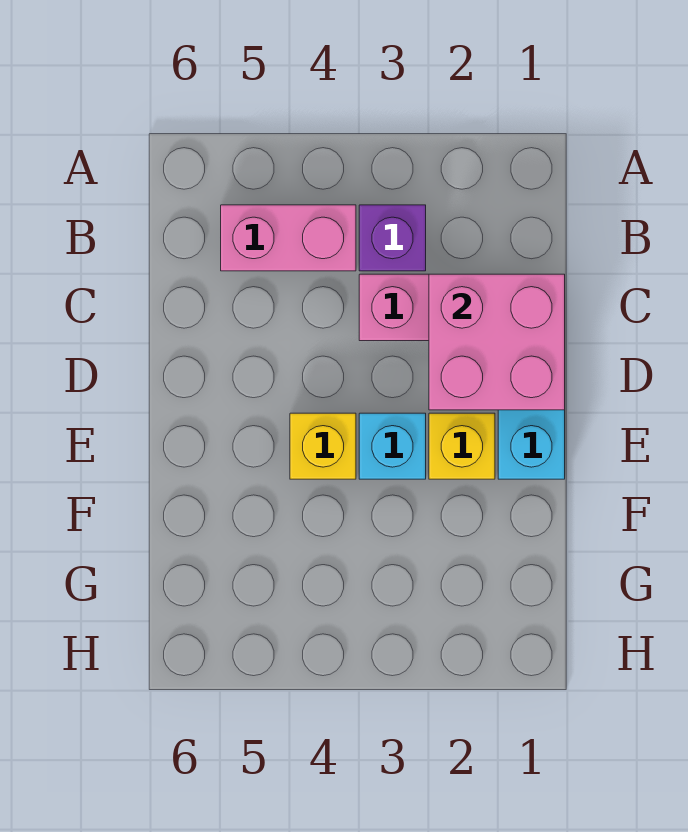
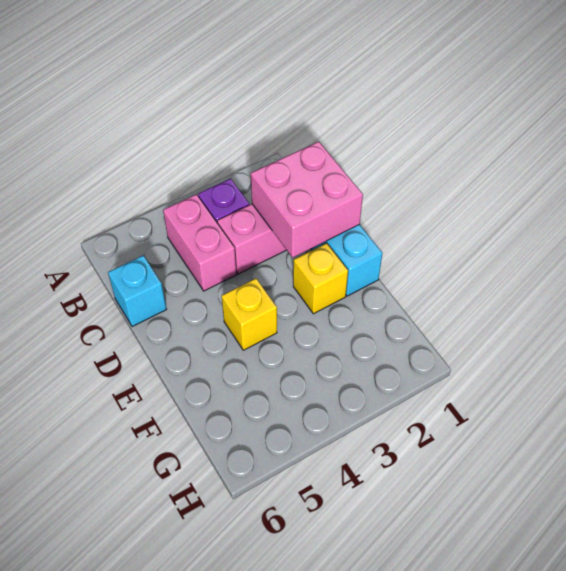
pink 1x2 brick [221,205,356,271] -> pink 1x2 brick turned to [163,194,236,291]
cyan 1x1 brick [359,413,426,479] -> cyan 1x1 brick moved to [108,256,166,327]

